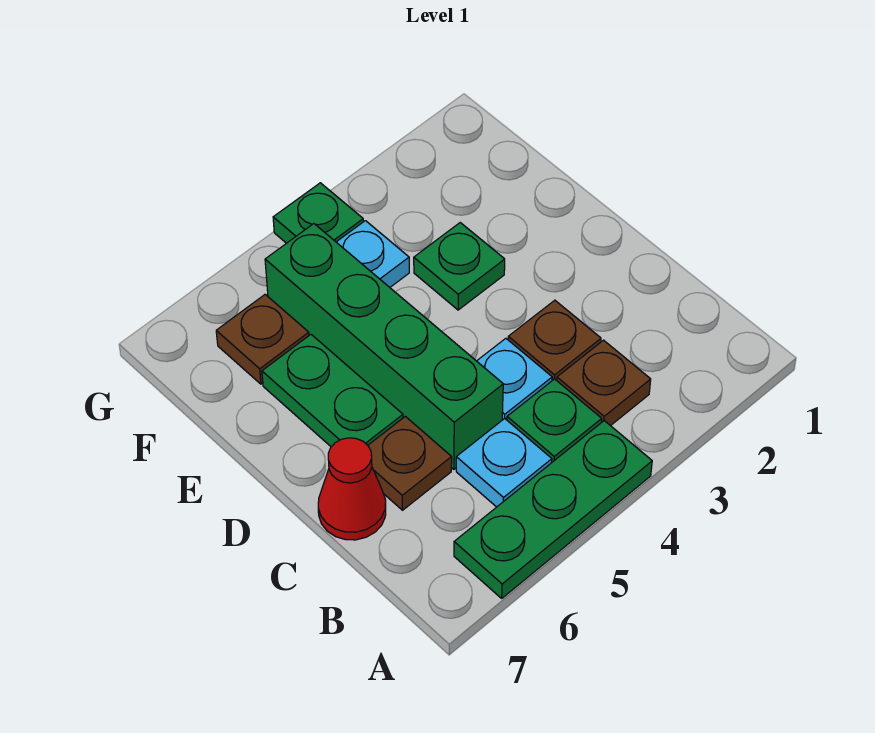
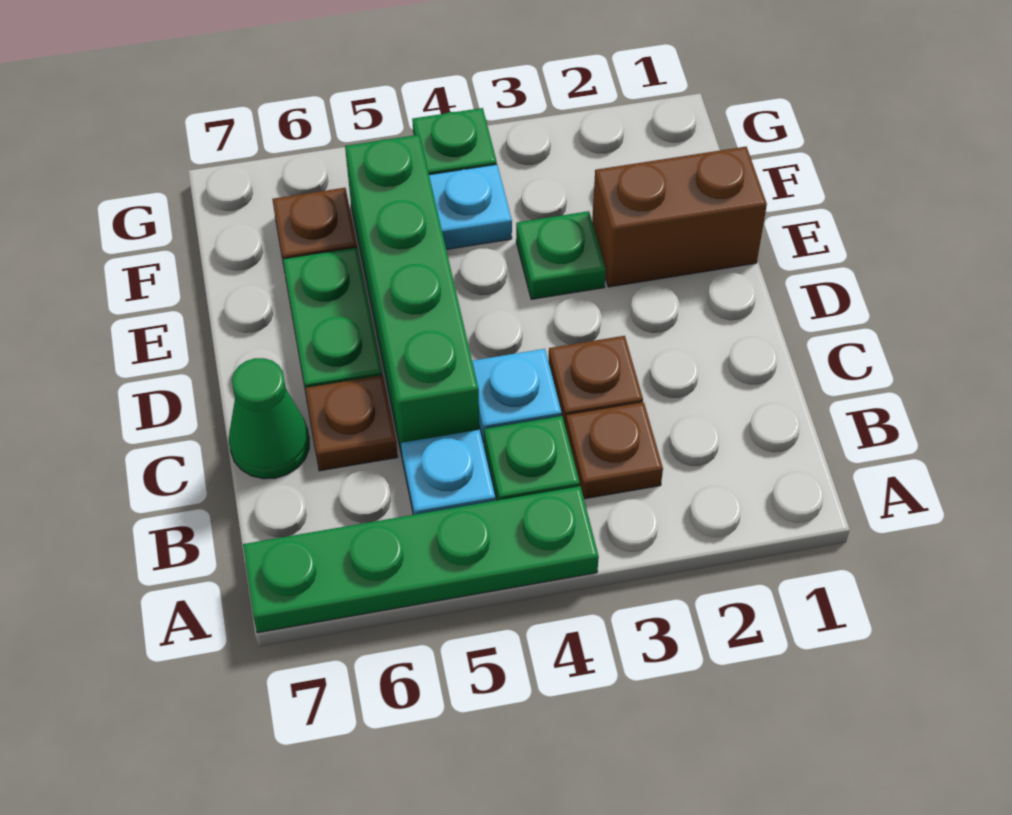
green 1x3 plate [454,421,652,598] -> green 1x4 plate [243,486,599,633]
red 1x1 cone [318,438,386,540] -> green 1x1 cone [229,358,309,479]
none -> brown 1x2 brick [592,147,767,287]

